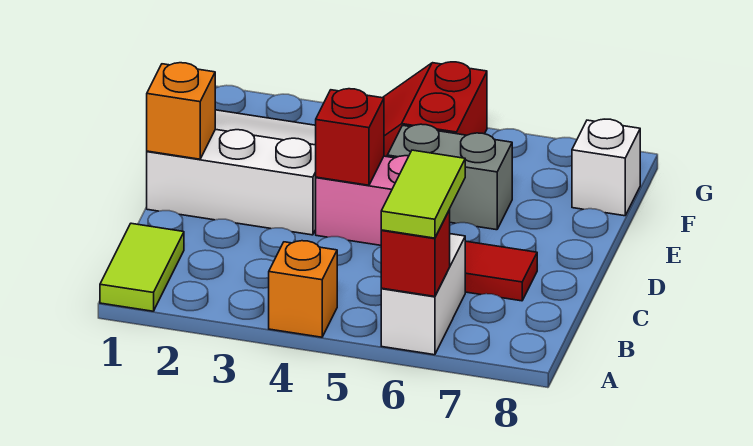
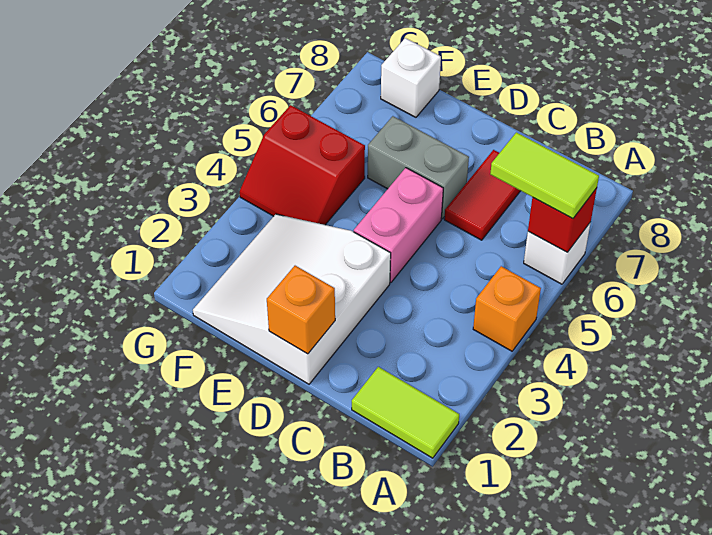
white 1x2 brick [381,234,465,355] -> white 1x1 brick [524,222,591,284]
red 1x1 brick [316,89,384,185] -> none
grey 1x2 brick [387,124,512,230] -> grey 1x2 brick turned to [368,116,469,219]

